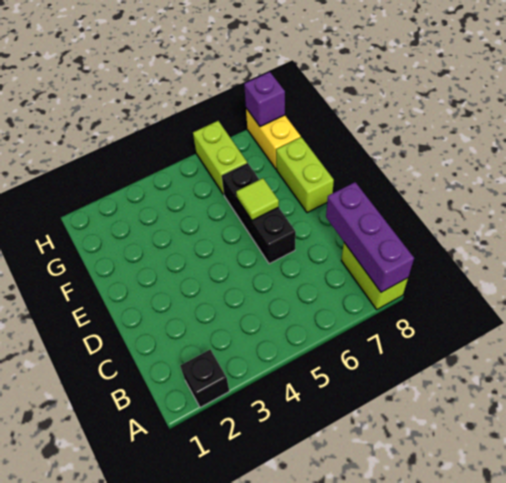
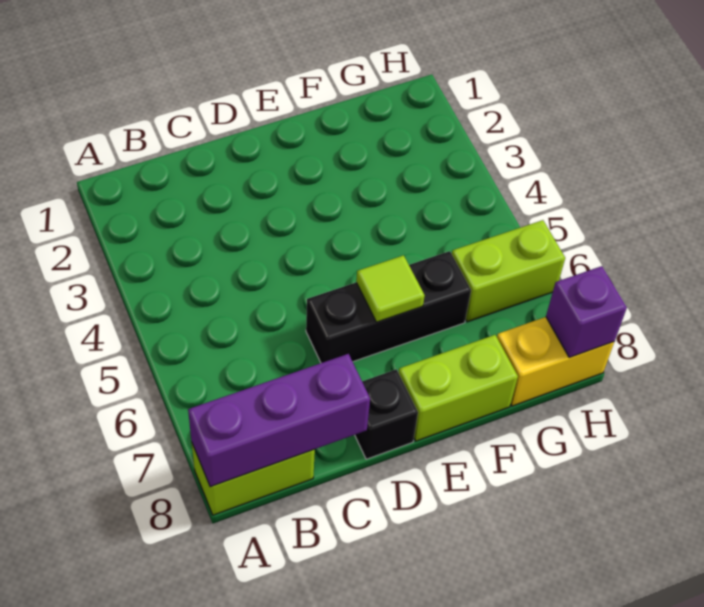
black 1x1 brick [180,350,229,408] -> black 1x1 brick moved to [355,369,418,459]

